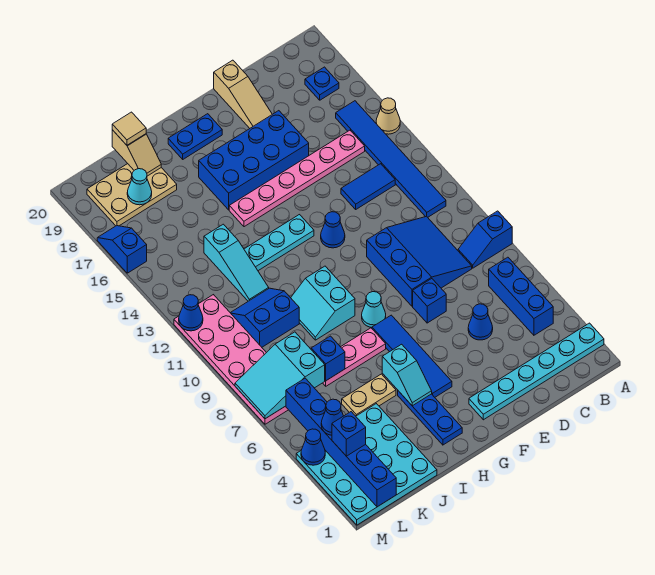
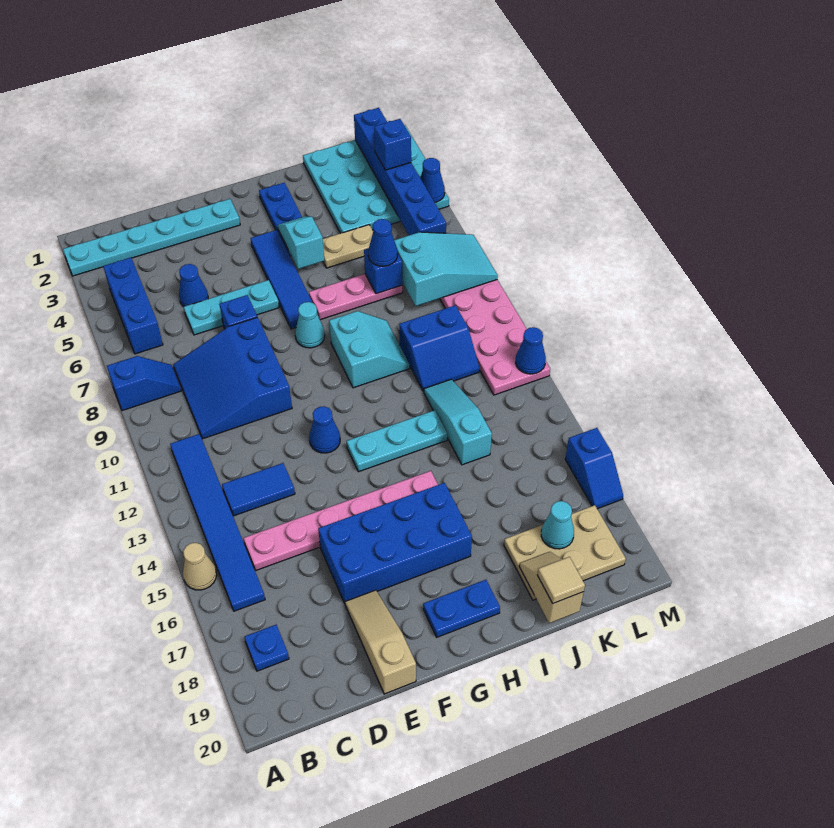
none -> cyan 1x3 plate [184,280,279,335]
blue 1x1 cone [321,399,343,435] -> blue 1x1 cone moved to [368,219,398,266]

